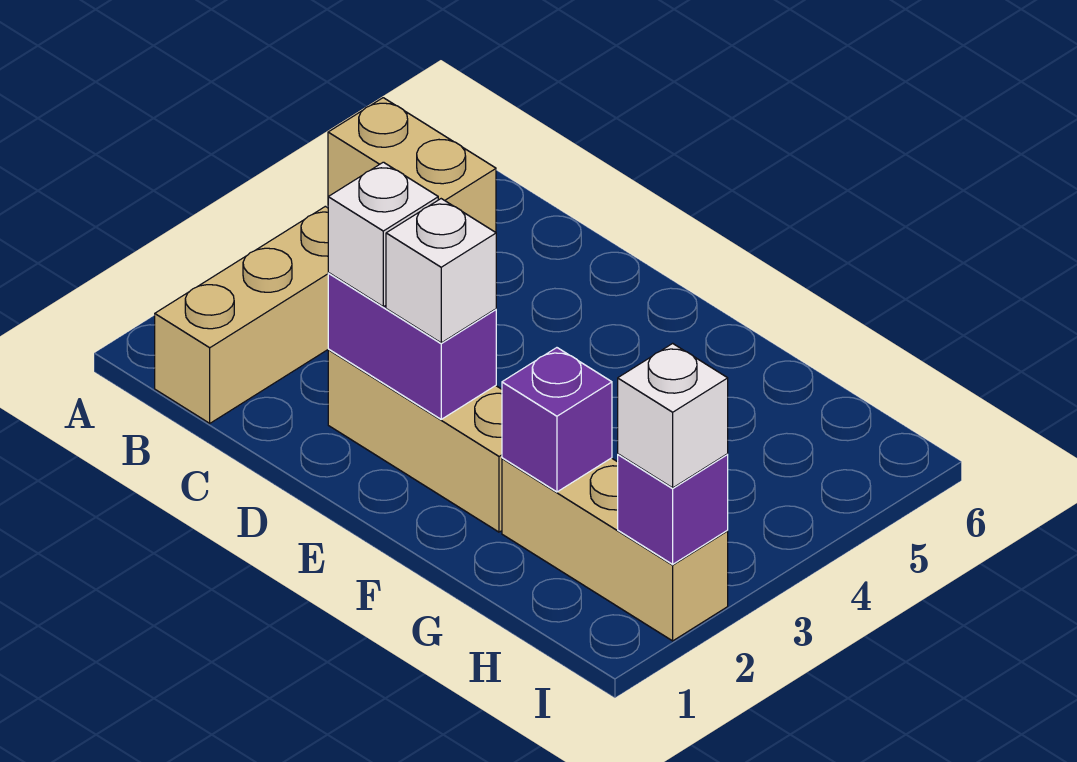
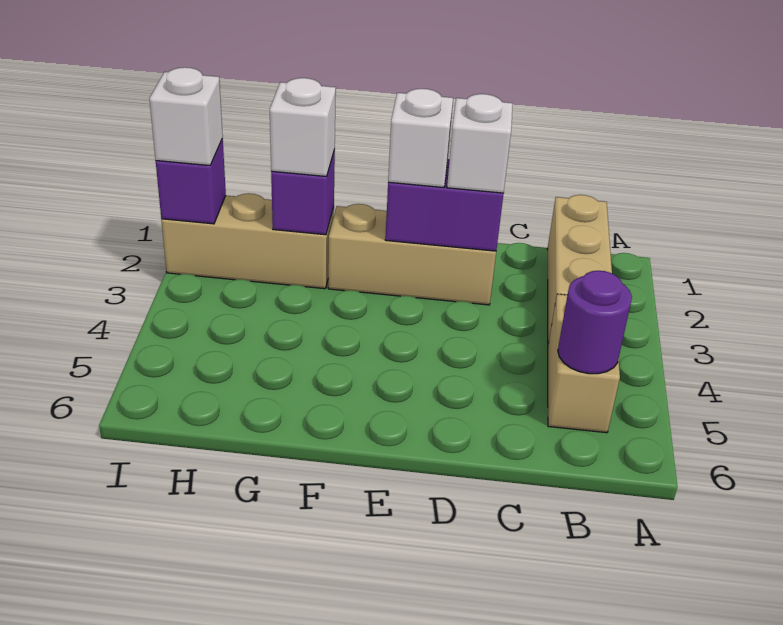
tan 1x2 brick [328,98,496,232] -> tan 1x2 brick turned to [548,294,620,433]
none -> purple 1x1 round brick [558,271,632,374]
none -> white 1x1 brick [270,78,336,176]

